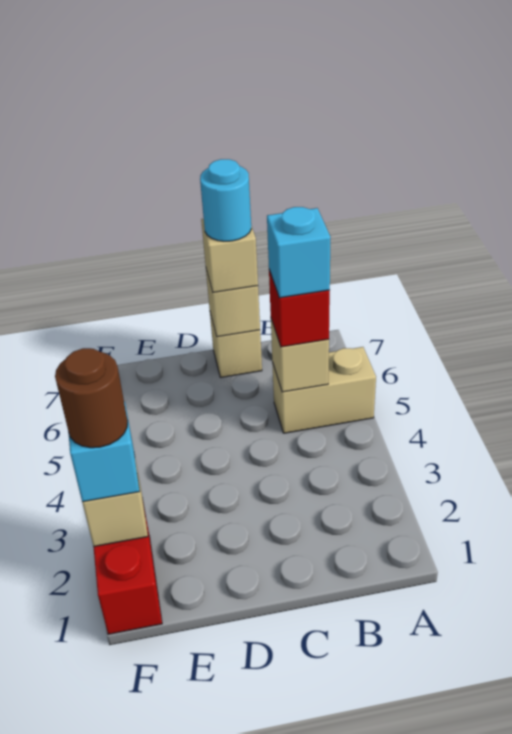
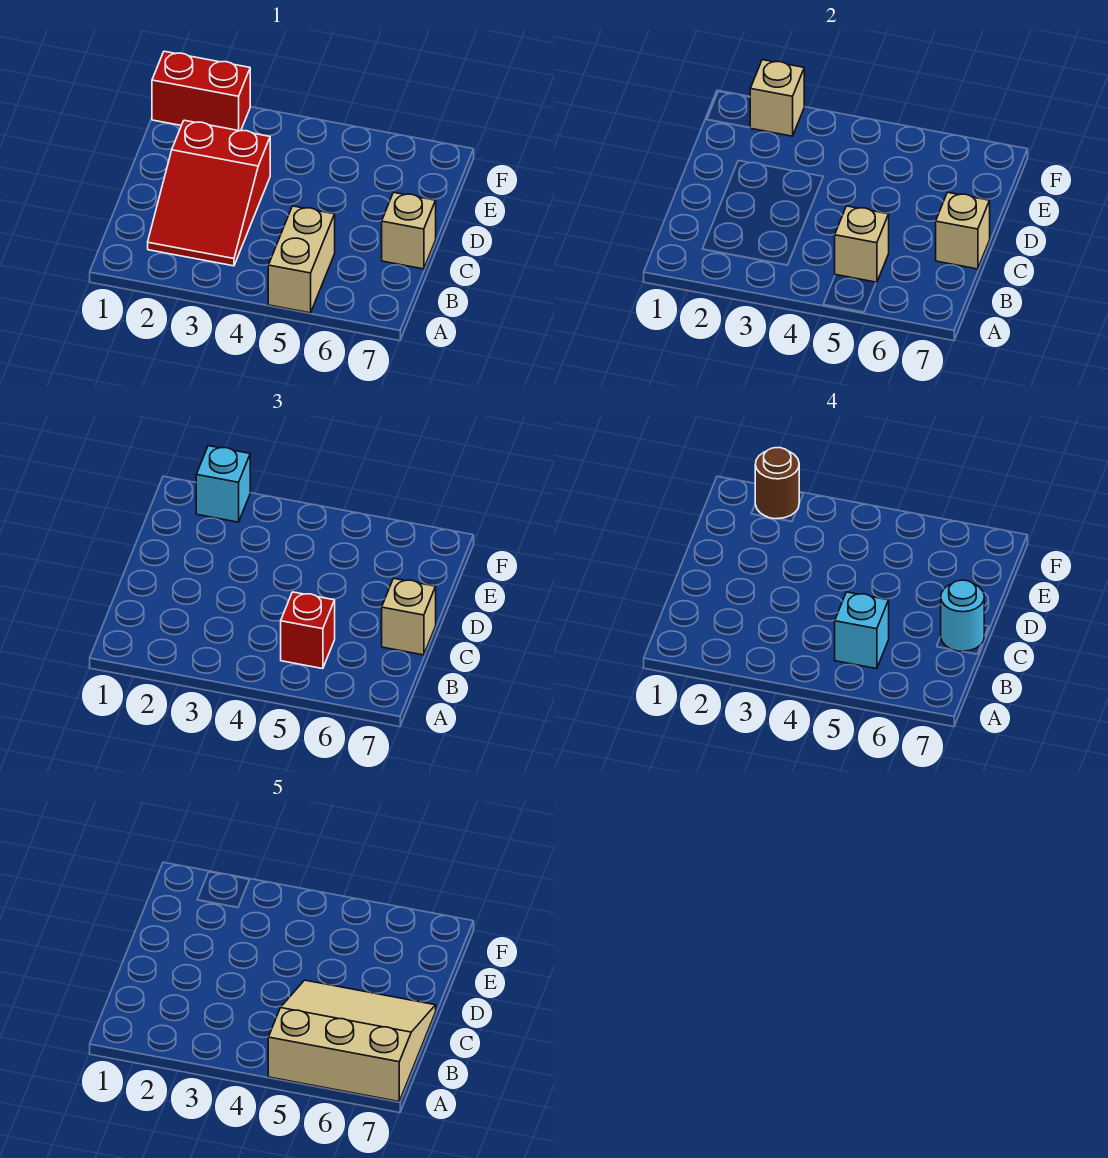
none -> tan 3x3 slope [268,980,436,1102]
none -> red 2x3 slope [148,120,270,266]

